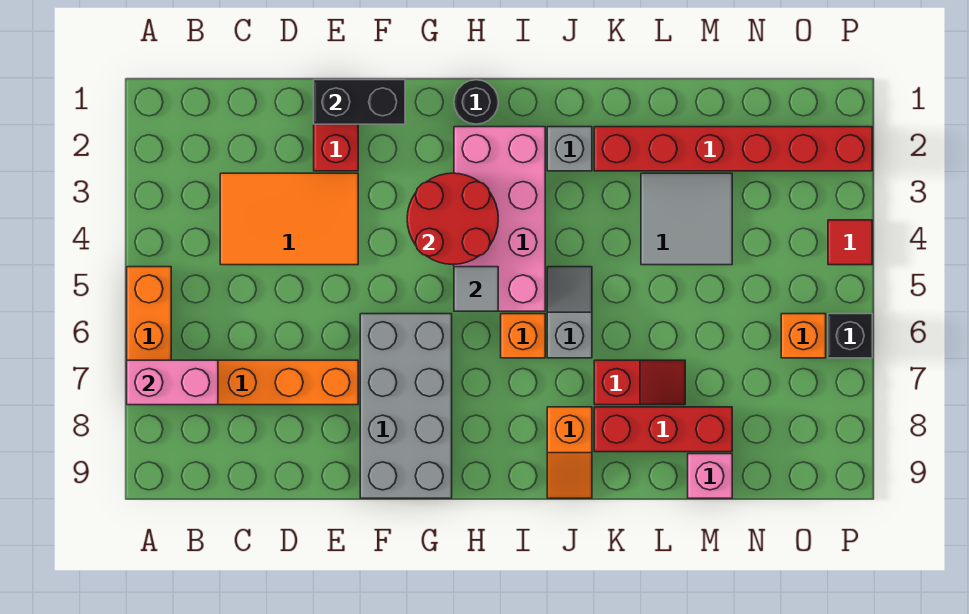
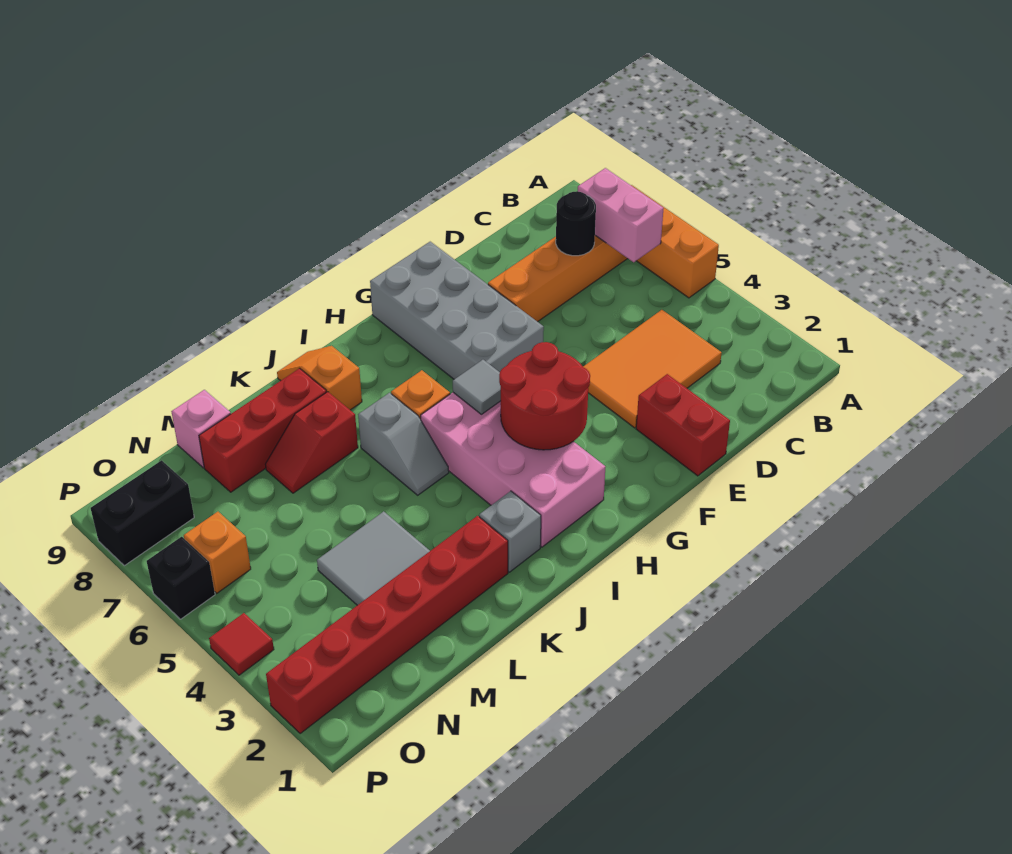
pink 1x2 brick [127,360,218,405] -> pink 1x2 brick turned to [578,168,664,262]
black 1x2 brick [314,80,405,124] -> black 1x2 brick moved to [91,460,194,566]
black 1x1 round brick [454,80,498,124] -> black 1x1 round brick moved to [556,191,596,256]

